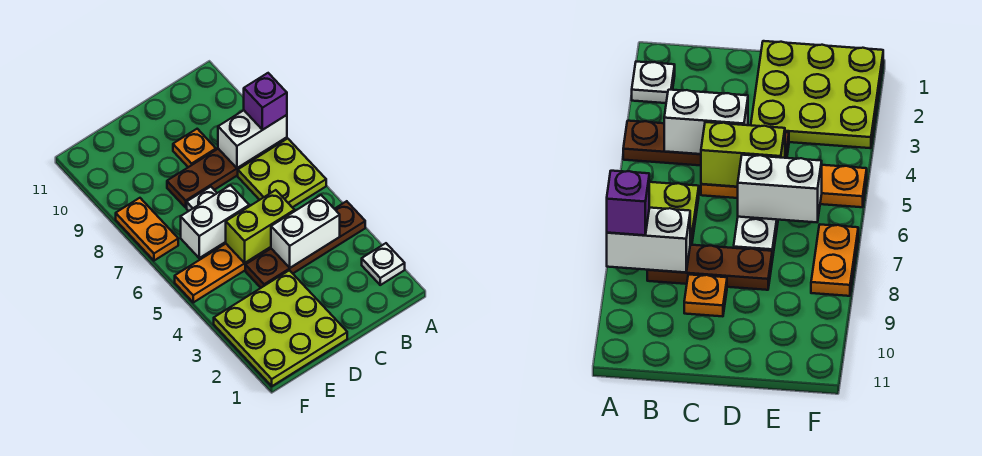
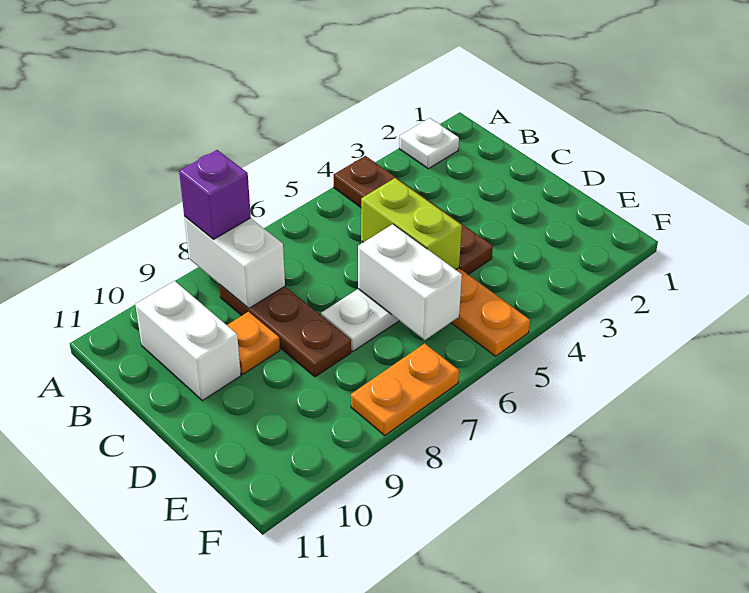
lime 2x2 plate [238,138,326,207] -> none
white 1x2 brick [271,195,340,268] -> white 1x2 brick moved to [135,281,241,401]
lime 3x3 plate [214,270,347,386] -> none

